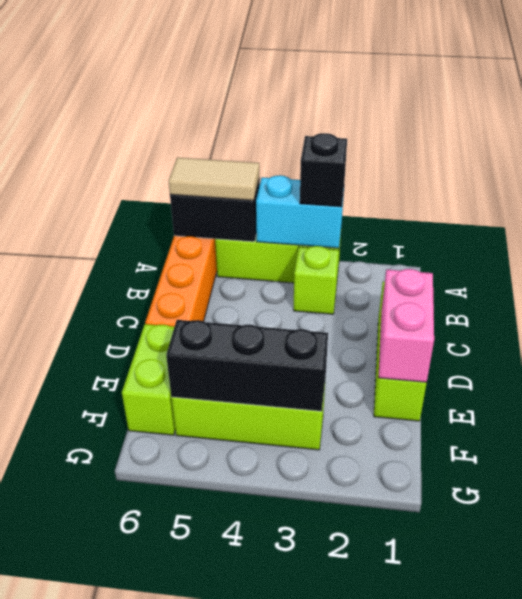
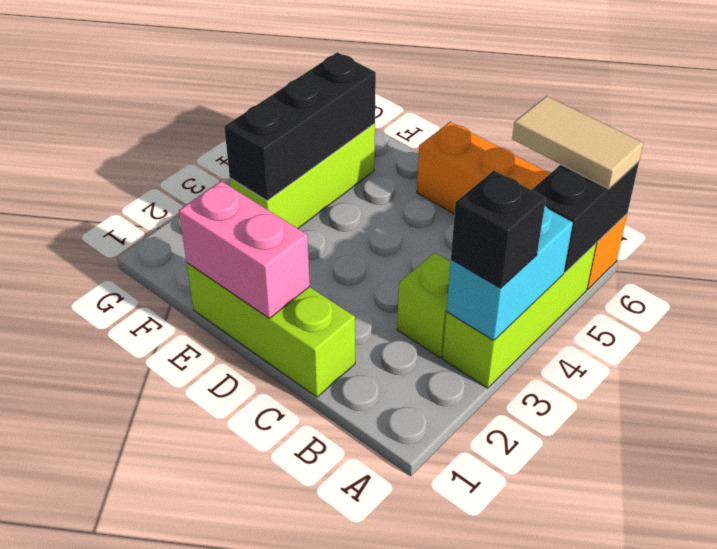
tan 1x2 tile [169,158,259,200] -> tan 1x2 tile turned to [512,96,643,189]
lime 1x2 brick [122,324,175,435] -> none

